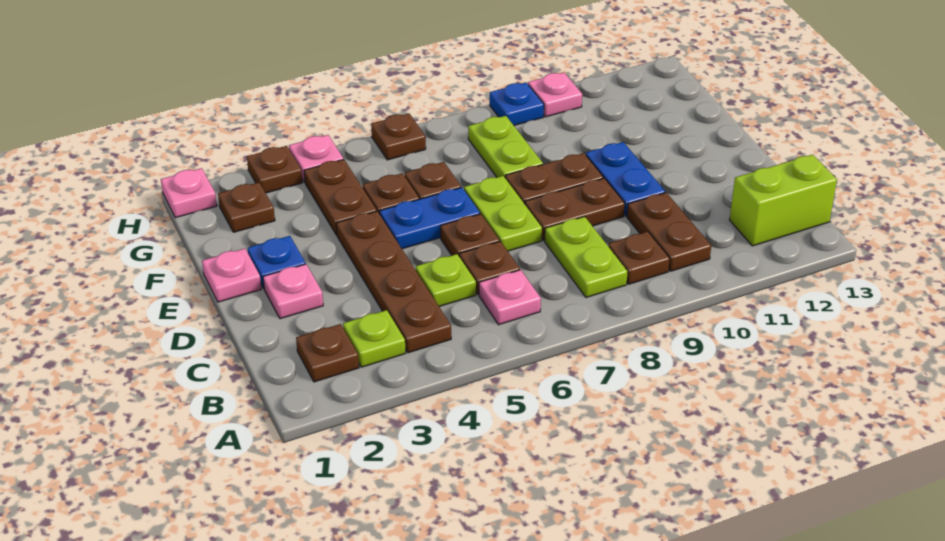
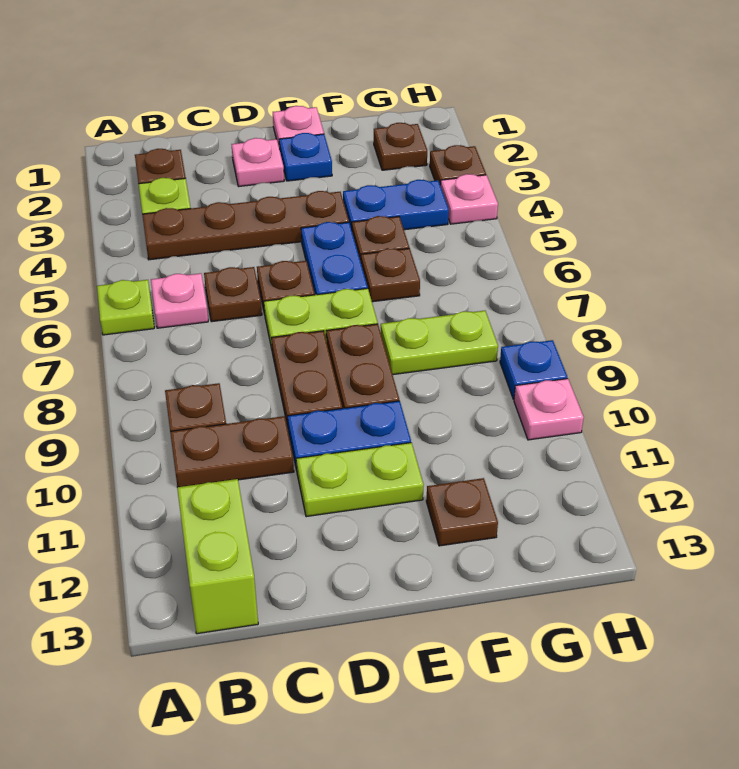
lime 1x2 plate [545,217,628,298] -> lime 1x2 plate moved to [296,443,424,517]
lime 1x1 plate [416,254,476,306] -> lime 1x1 plate moved to [97,280,154,335]
brown 1x2 plate [304,159,377,235] -> blue 1x2 plate [343,180,449,230]
pink 1x1 plate [161,168,217,218] -> none
brown 1x1 plate [371,114,426,160] -> brown 1x1 plate moved to [426,478,498,546]

